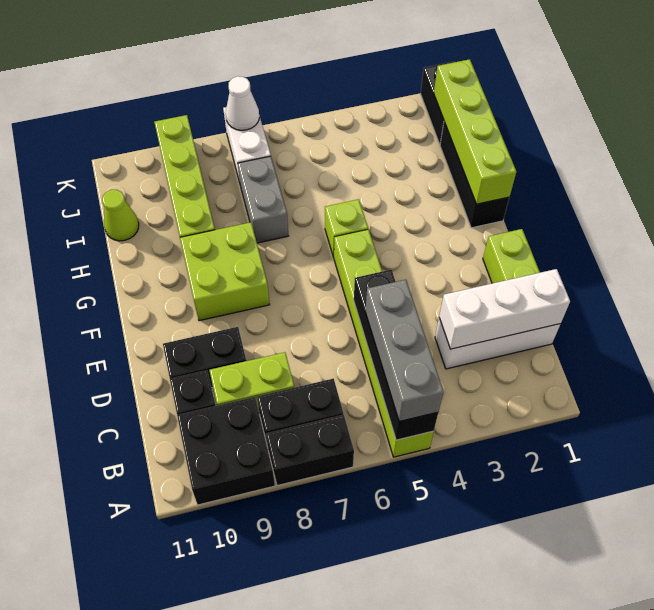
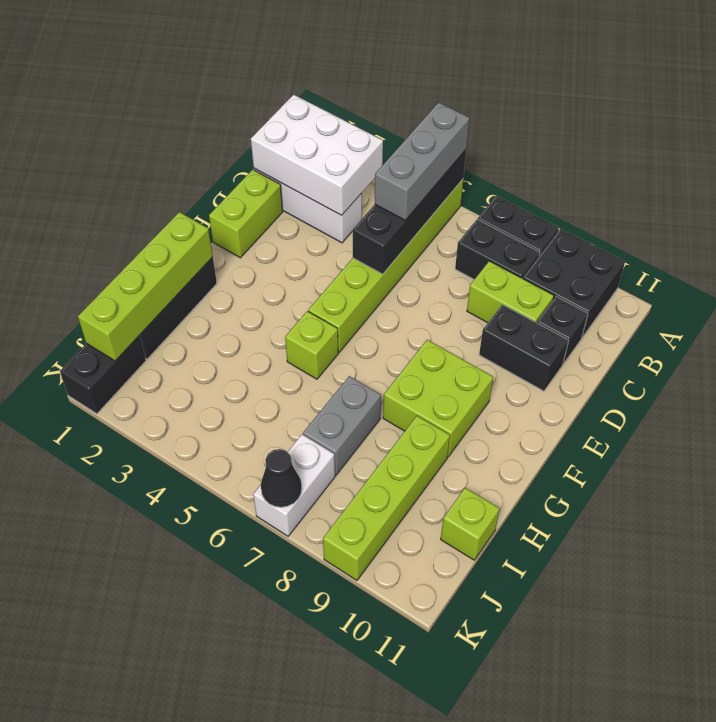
white 1x3 brick [439,269,570,349] -> white 2x3 brick [251,95,383,215]
lime 1x1 cone [102,190,139,241] -> lime 1x1 brick [441,488,500,560]
white 1x1 cone [226,76,259,130] -> black 1x1 cone [261,449,302,507]

